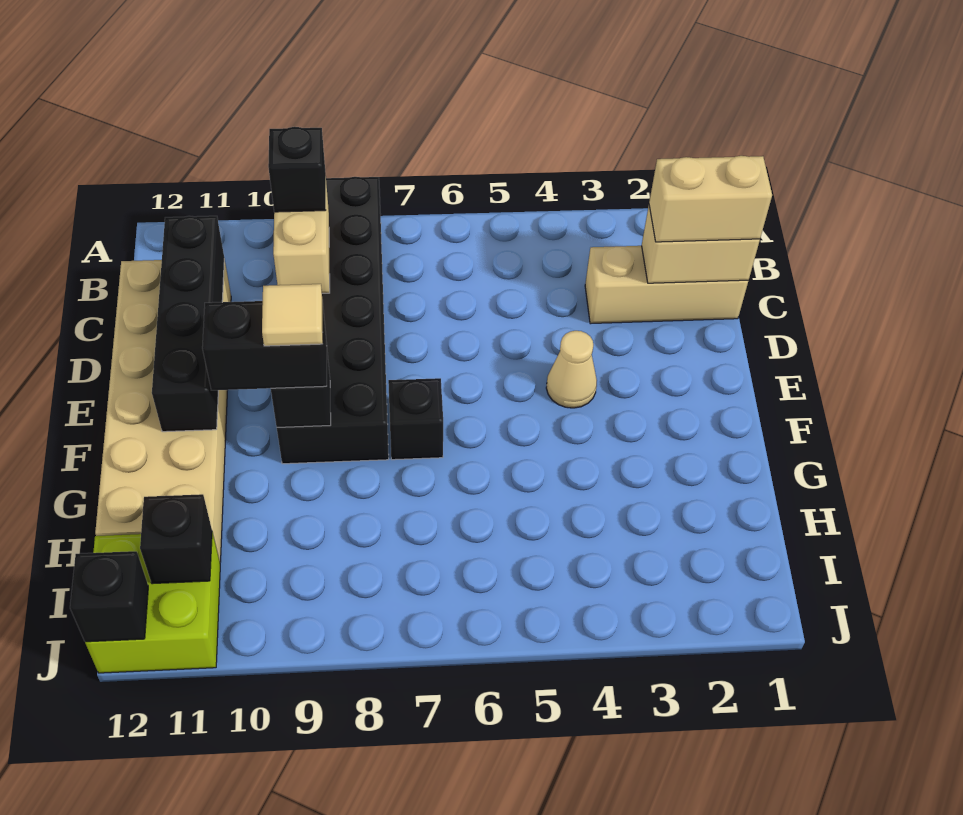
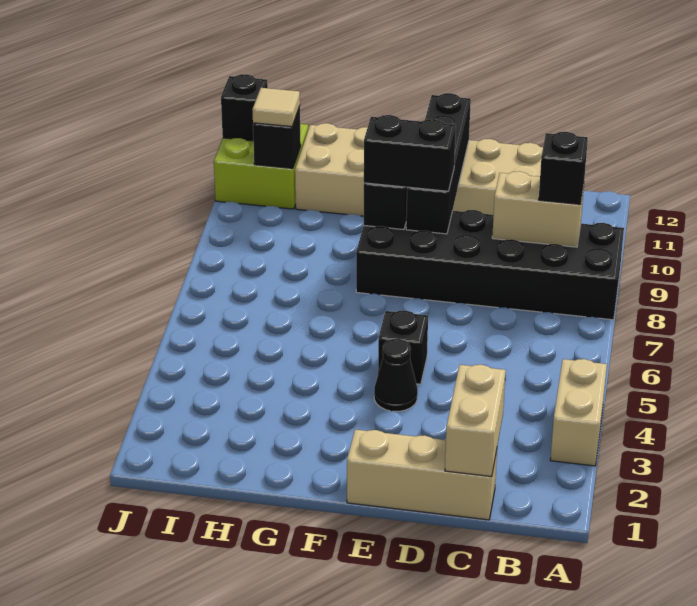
tan 1x3 brick [585,246,748,324] -> tan 1x3 brick turned to [347,430,497,520]
tan 1x2 brick [649,156,772,242] -> tan 1x2 brick moved to [550,359,607,466]
black 1x4 brick [152,216,224,432] -> black 1x4 brick turned to [406,93,471,234]
tan 1x1 cone [546,331,597,408] -> black 1x1 cone [374,339,418,411]
black 1x1 brick [388,378,443,460] -> black 1x1 brick moved to [378,310,428,384]
black 1x2 brick [202,300,327,390] -> black 1x2 brick turned to [364,115,456,191]
tan 1x1 tile [262,284,323,346] -> tan 1x1 tile moved to [252,88,300,127]

